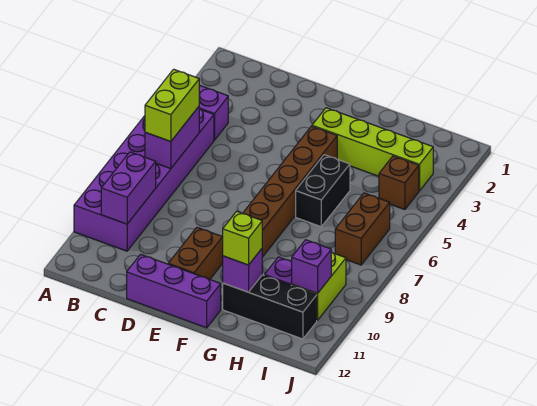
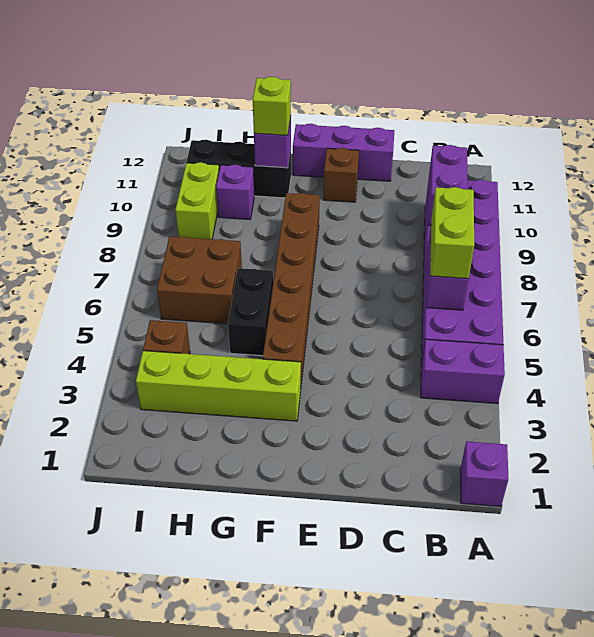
brown 1x2 brick [168,227,223,279] -> brown 1x1 brick [323,148,359,202]
brown 1x2 brick [335,193,390,265] -> brown 2x2 brick [157,237,242,324]
purple 1x1 brick [292,240,331,294] -> purple 1x1 brick moved to [460,441,509,506]

